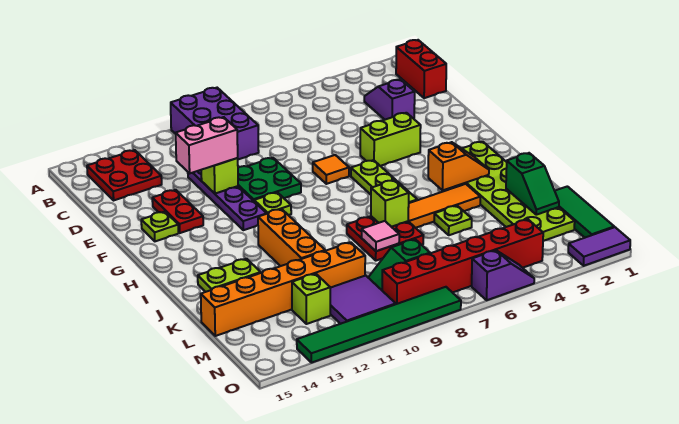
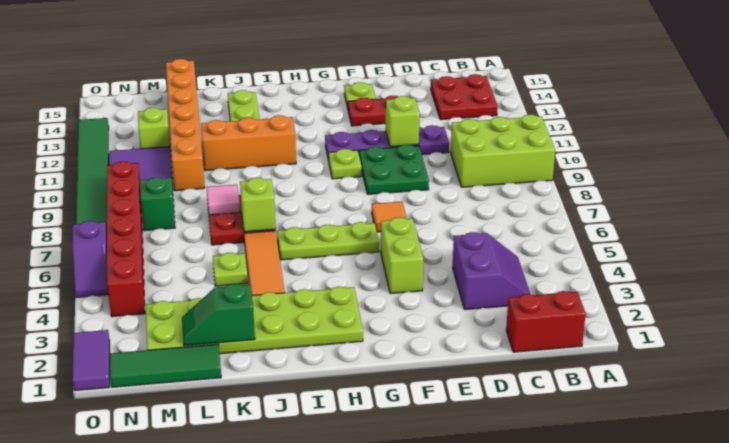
purple 2x3 brick [171,88,259,159] -> lime 2x3 brick [451,115,555,187]
purple 1x2 slope [364,79,415,120] -> purple 2x2 slope [452,232,530,310]
pink 1x2 brick [176,117,238,173] -> none
orange 1x2 slope [428,142,489,190] -> none

